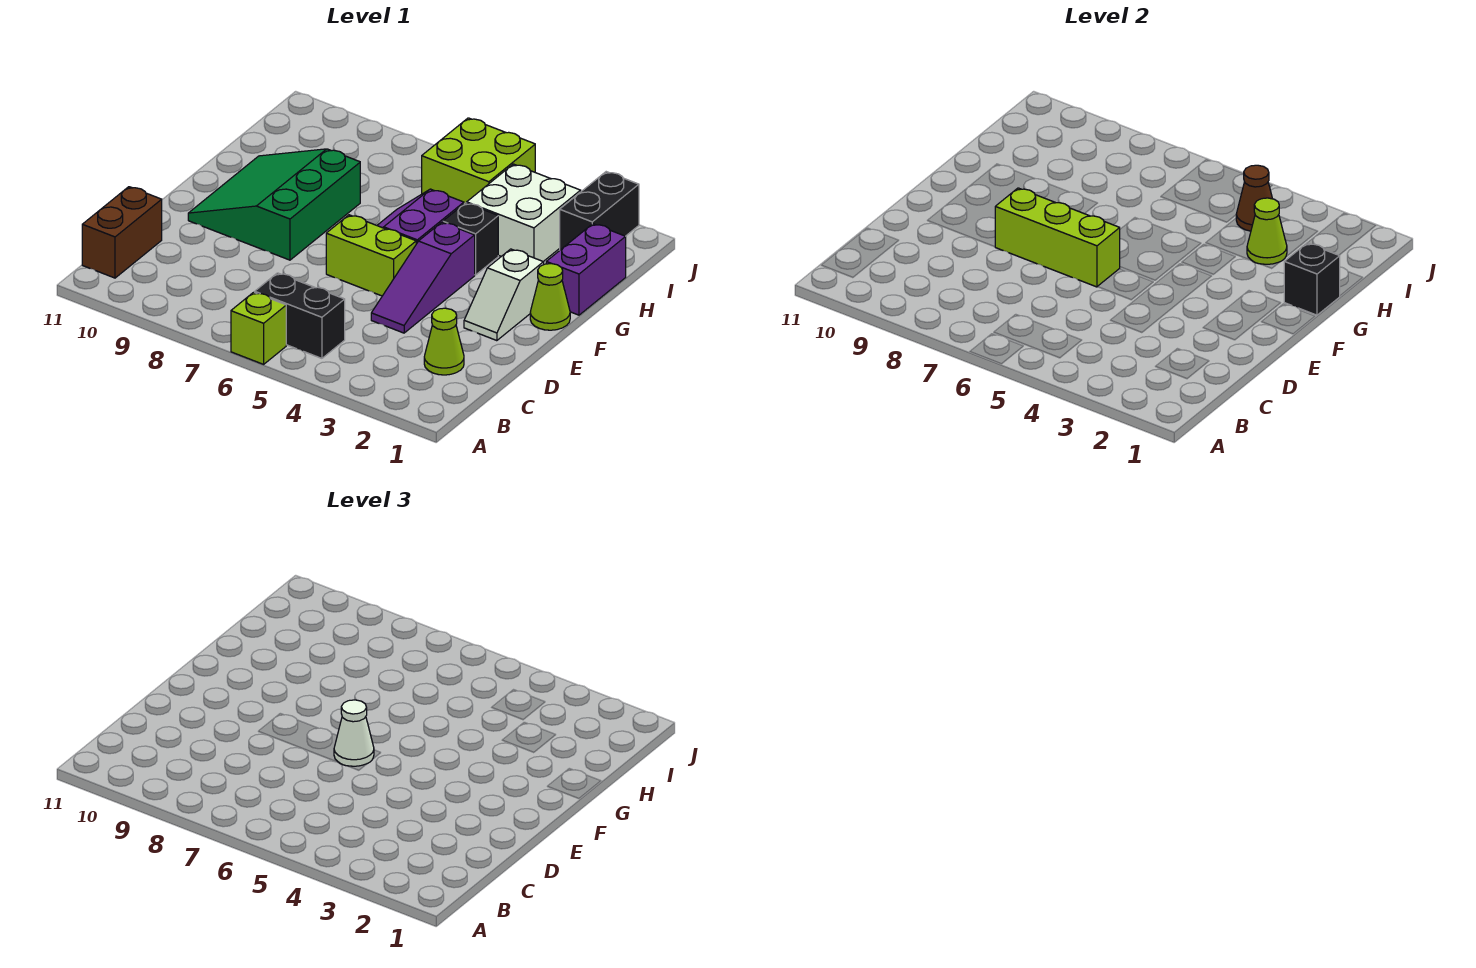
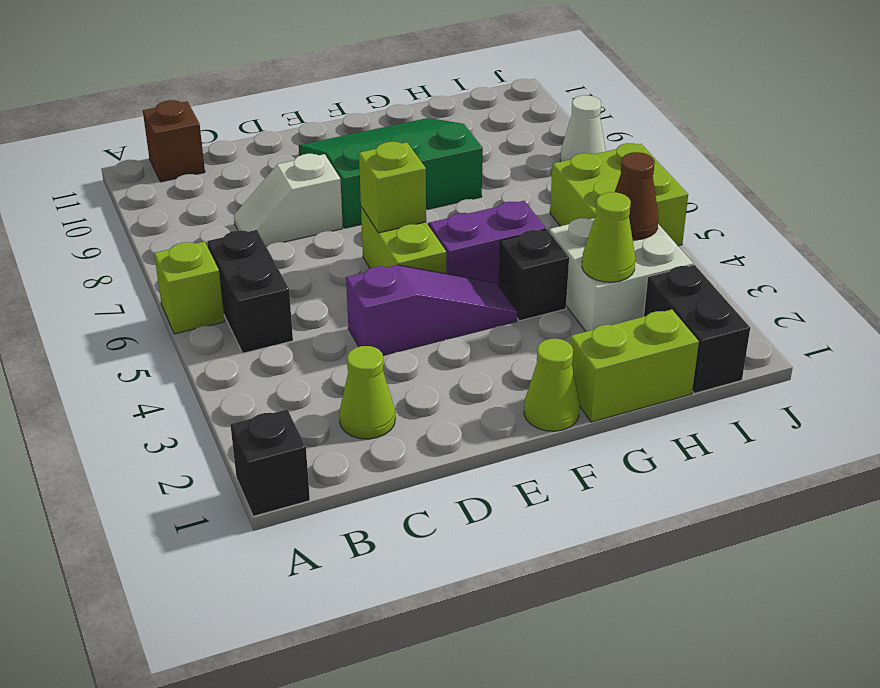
brown 1x2 brick [82,187,162,278] -> brown 1x1 brick [143,100,205,182]
purple 1x3 slope [371,222,475,333] -> purple 1x3 slope turned to [346,265,517,355]
white 1x2 slope [464,249,544,341] -> white 1x2 slope moved to [234,154,343,246]
lime 1x3 brick [995,188,1120,287] -> lime 1x1 brick [359,142,426,233]
white 1x1 cone [334,700,374,766] -> white 1x1 cone moved to [560,95,606,162]
purple 1x2 brick [546,224,626,315] -> lime 1x2 brick [570,309,699,422]
black 1x1 brick [1284,243,1340,315] -> black 1x1 brick moved to [230,409,310,516]
black 1x2 brick [560,172,639,250] -> black 1x2 brick turned to [644,265,750,393]

